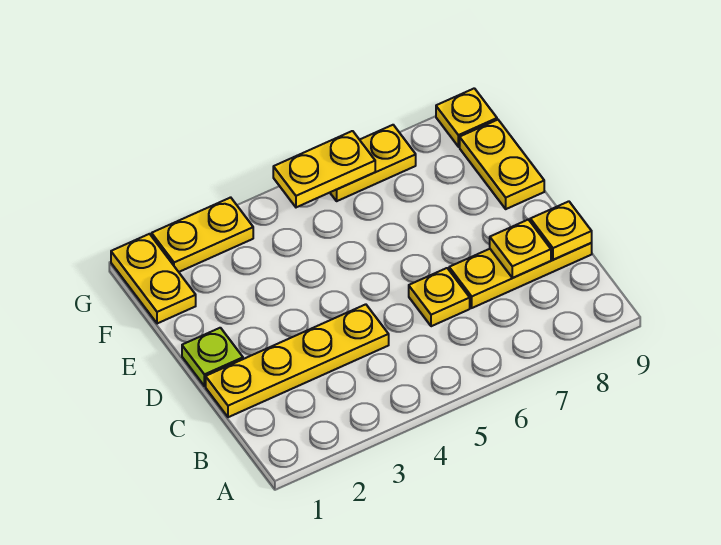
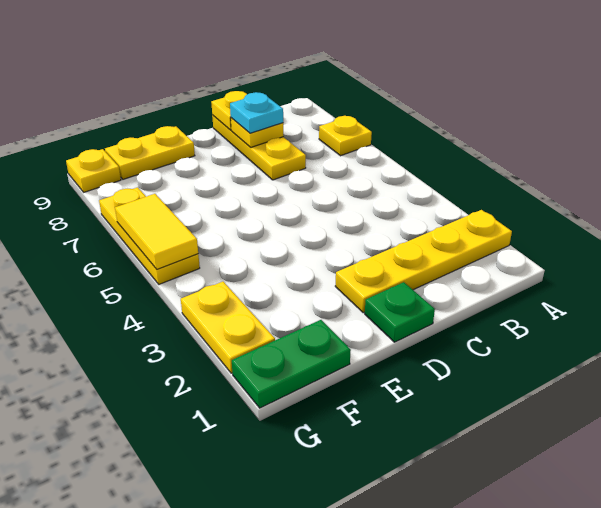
yellow 1x4 plate [206,304,389,417] -> yellow 1x4 plate turned to [335,210,512,313]
yellow 1x1 plate [409,268,470,326] -> yellow 1x1 plate moved to [319,116,372,156]
none -> cyan 1x1 plate [230,92,283,133]
lime 1x1 plate [182,328,243,386] -> green 1x1 plate [365,282,435,342]
yellow 1x2 plate [111,234,196,324] -> green 1x2 plate [232,320,351,408]
yellow 1x2 plate [273,131,375,207] -> yellow 1x2 tile [115,194,198,269]
yellow 1x2 plate [330,125,416,201] -> yellow 1x3 plate [99,187,200,284]

